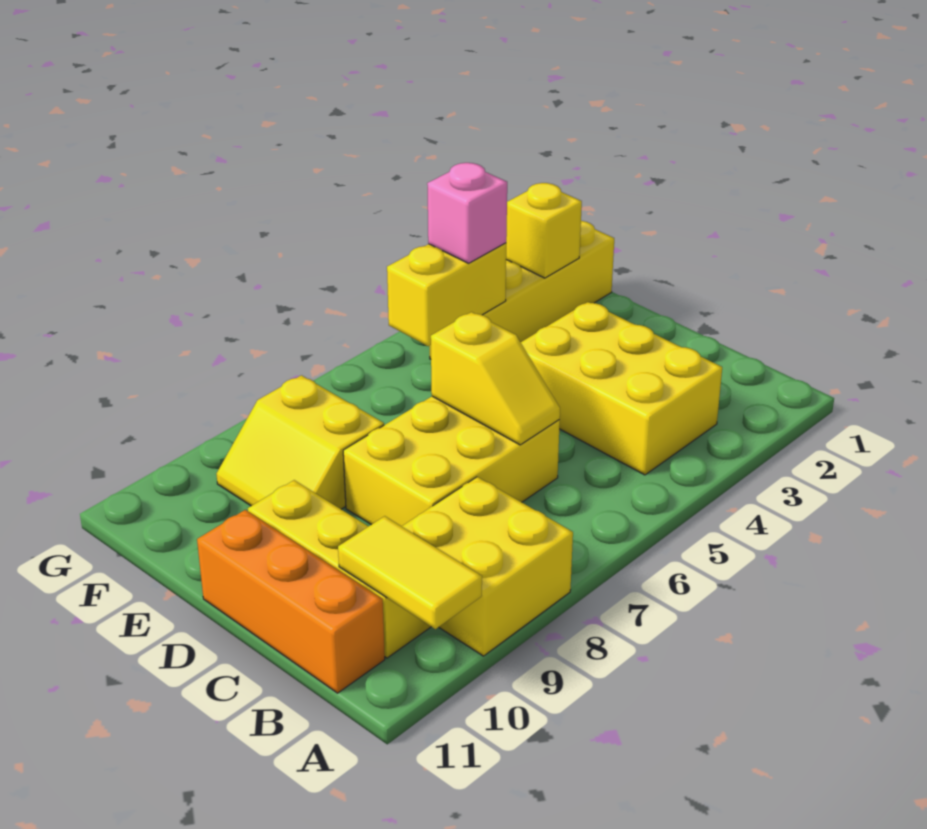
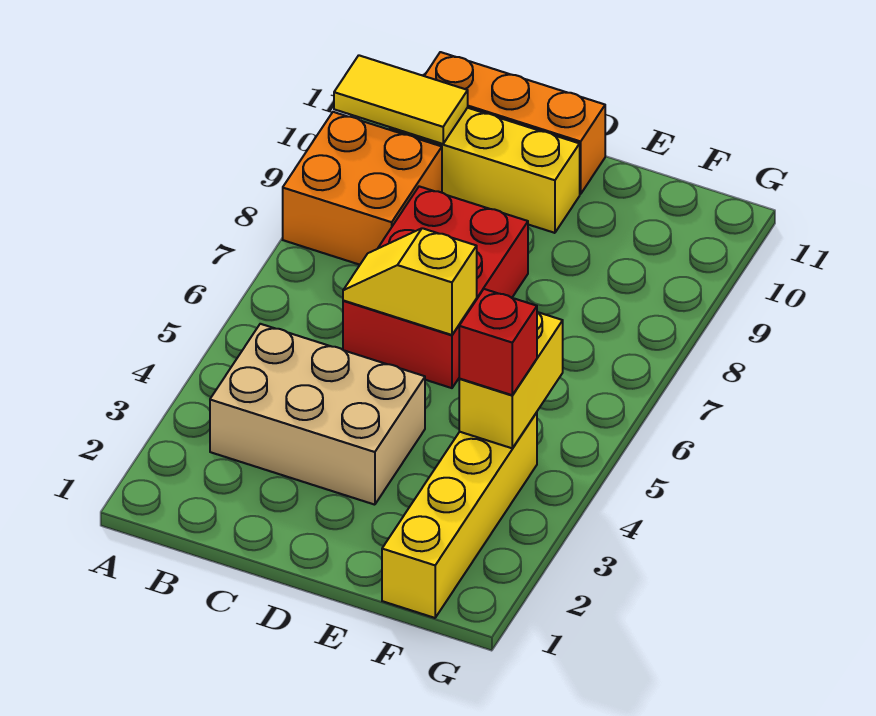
yellow 2x2 brick [402,477,573,656] -> orange 2x2 brick [283,112,442,265]
yellow 2x3 brick [521,302,722,475] -> tan 2x3 brick [210,324,425,505]
yellow 2x3 brick [343,396,560,526] -> red 2x3 brick [343,186,528,388]
yellow 2x2 slope [216,375,384,509] -> none
yellow 1x1 brick [506,183,582,278] -> none
pink 1x1 brick [427,163,507,263] -> red 1x1 brick [459,289,537,395]

